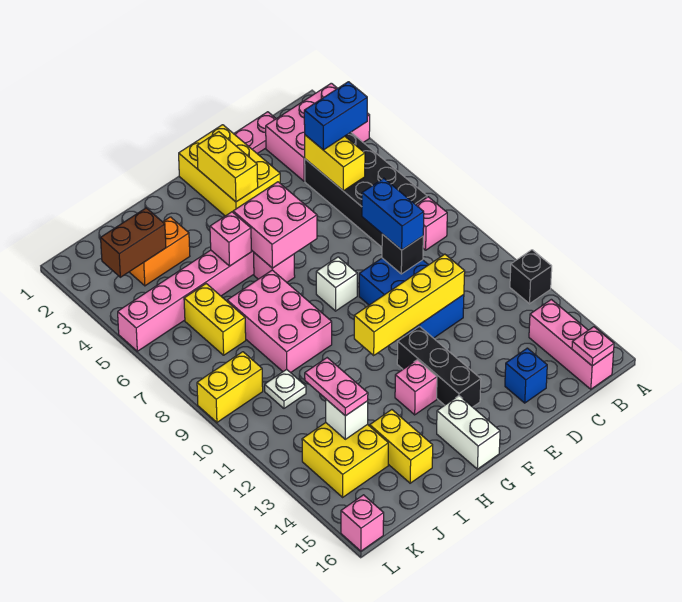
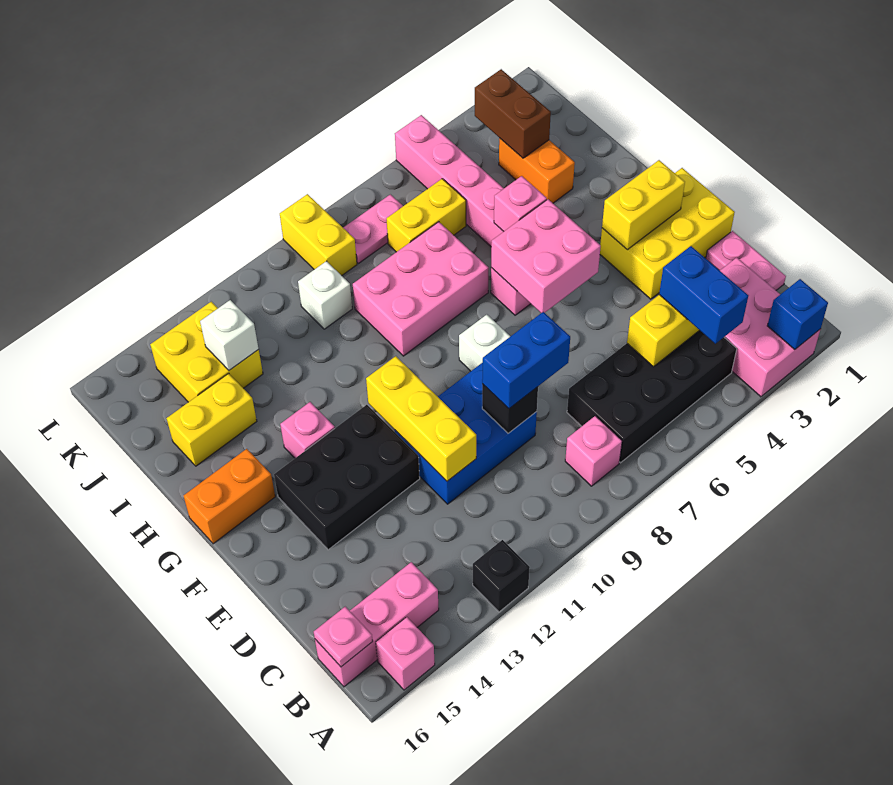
yellow 1x4 brick [354,254,465,355] -> yellow 1x3 brick [366,356,476,481]
blue 1x1 brick [505,348,547,403] -> blue 1x1 brick moved to [767,279,828,350]
black 1x3 brick [397,326,481,407] -> black 2x3 brick [274,405,420,550]
white 1x2 brick [437,396,500,469] -> orange 1x2 brick [184,449,275,544]
white 1x1 plate [265,369,306,408] -> white 1x1 brick [298,261,352,329]
pink 1x2 plate [305,358,368,416] -> pink 1x2 plate moved to [343,194,403,264]
pink 1x1 brick [341,495,384,551] -> pink 1x1 brick moved to [376,617,435,690]

